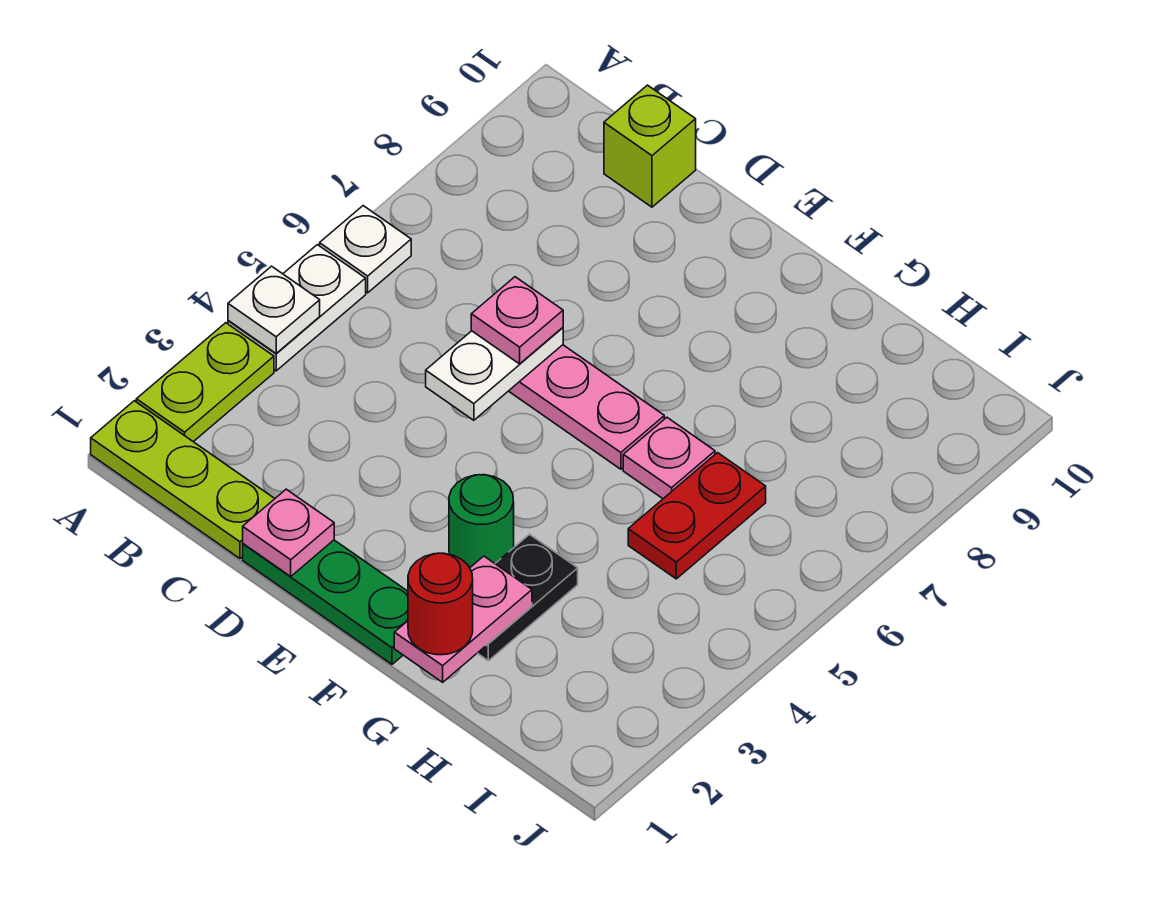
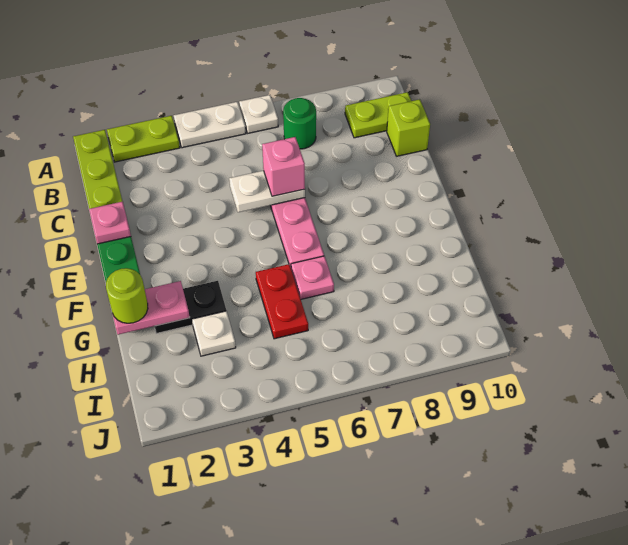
white 1x1 plate [228,266,320,353] -> white 1x1 plate moved to [192,311,236,356]
none -> lime 1x2 plate [345,92,411,138]
pink 1x1 plate [471,277,563,364] -> pink 1x1 brick [262,137,305,196]
green 1x1 round brick [449,475,514,568] -> green 1x1 round brick moved to [283,98,316,149]
red 1x1 round brick [408,553,473,655] -> lime 1x1 round brick [106,268,148,323]
red 1x2 plate [628,453,766,579] -> red 1x2 plate turned to [256,264,308,339]

